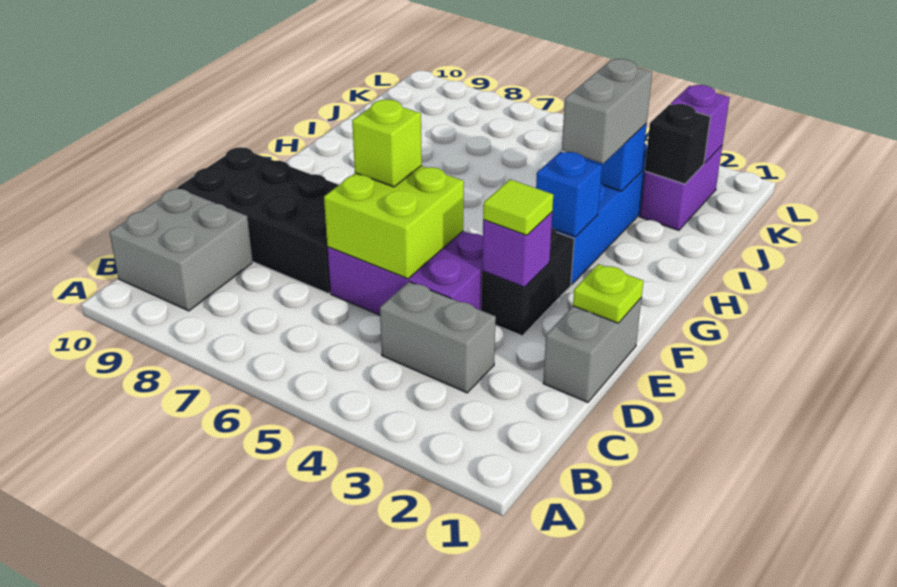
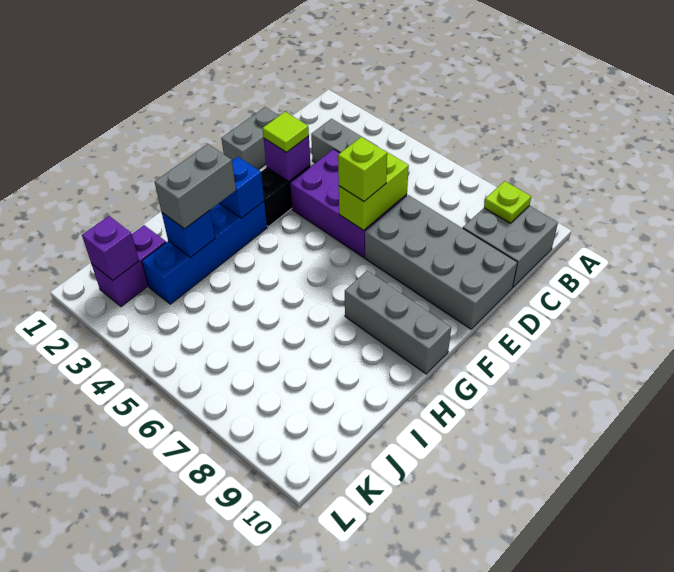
lime 2x2 brick [324,166,464,279] -> lime 1x2 brick [339,152,409,230]
black 2x4 brick [178,147,339,294] -> grey 2x4 brick [365,195,517,329]
lime 1x1 plate [573,264,644,323] -> lime 1x1 plate moved to [484,181,531,223]
none -> grey 1x3 brick [345,271,451,374]
black 1x1 brick [645,104,710,184] -> none

